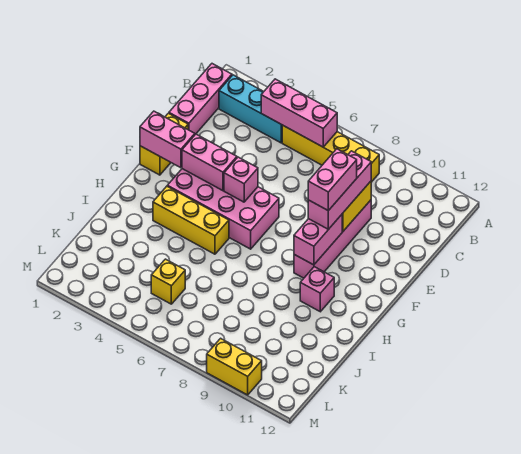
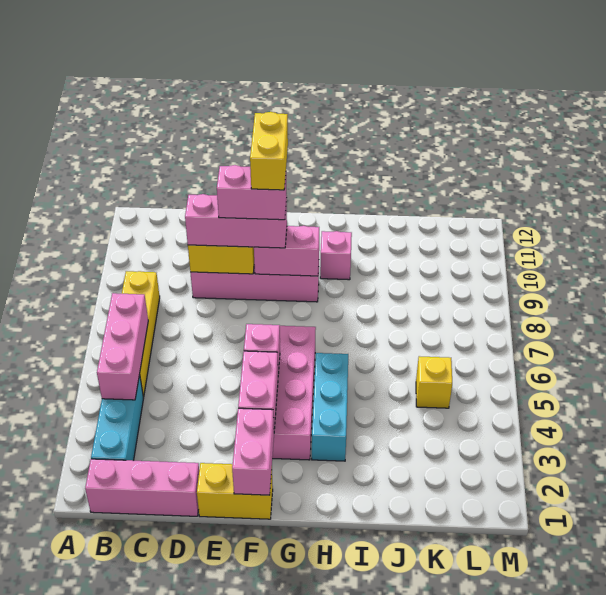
yellow 1x3 brick [153,186,229,254] -> cyan 1x3 brick [312,353,348,461]
yellow 1x2 brick [207,338,262,395] -> yellow 1x2 brick moved to [250,112,288,190]

